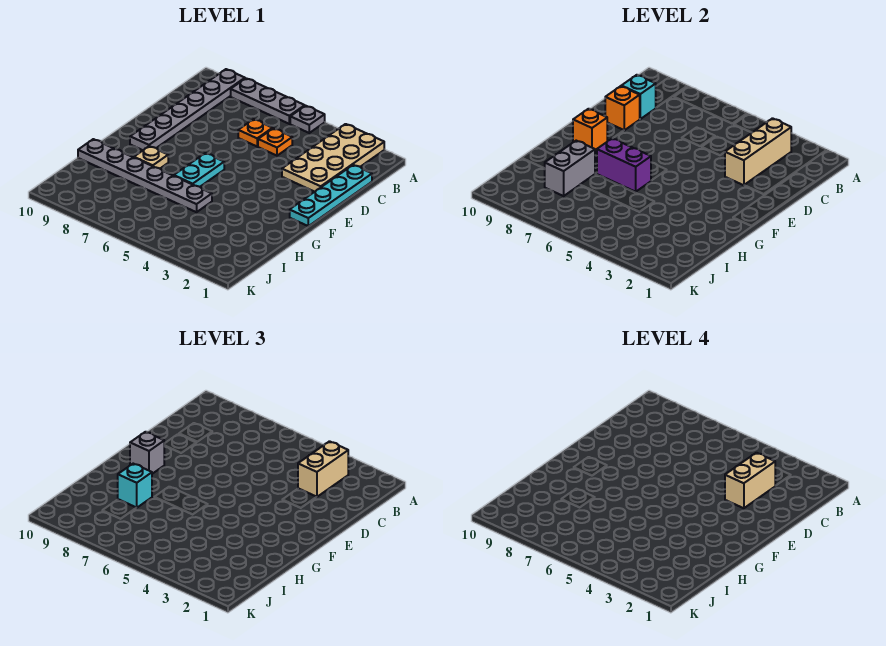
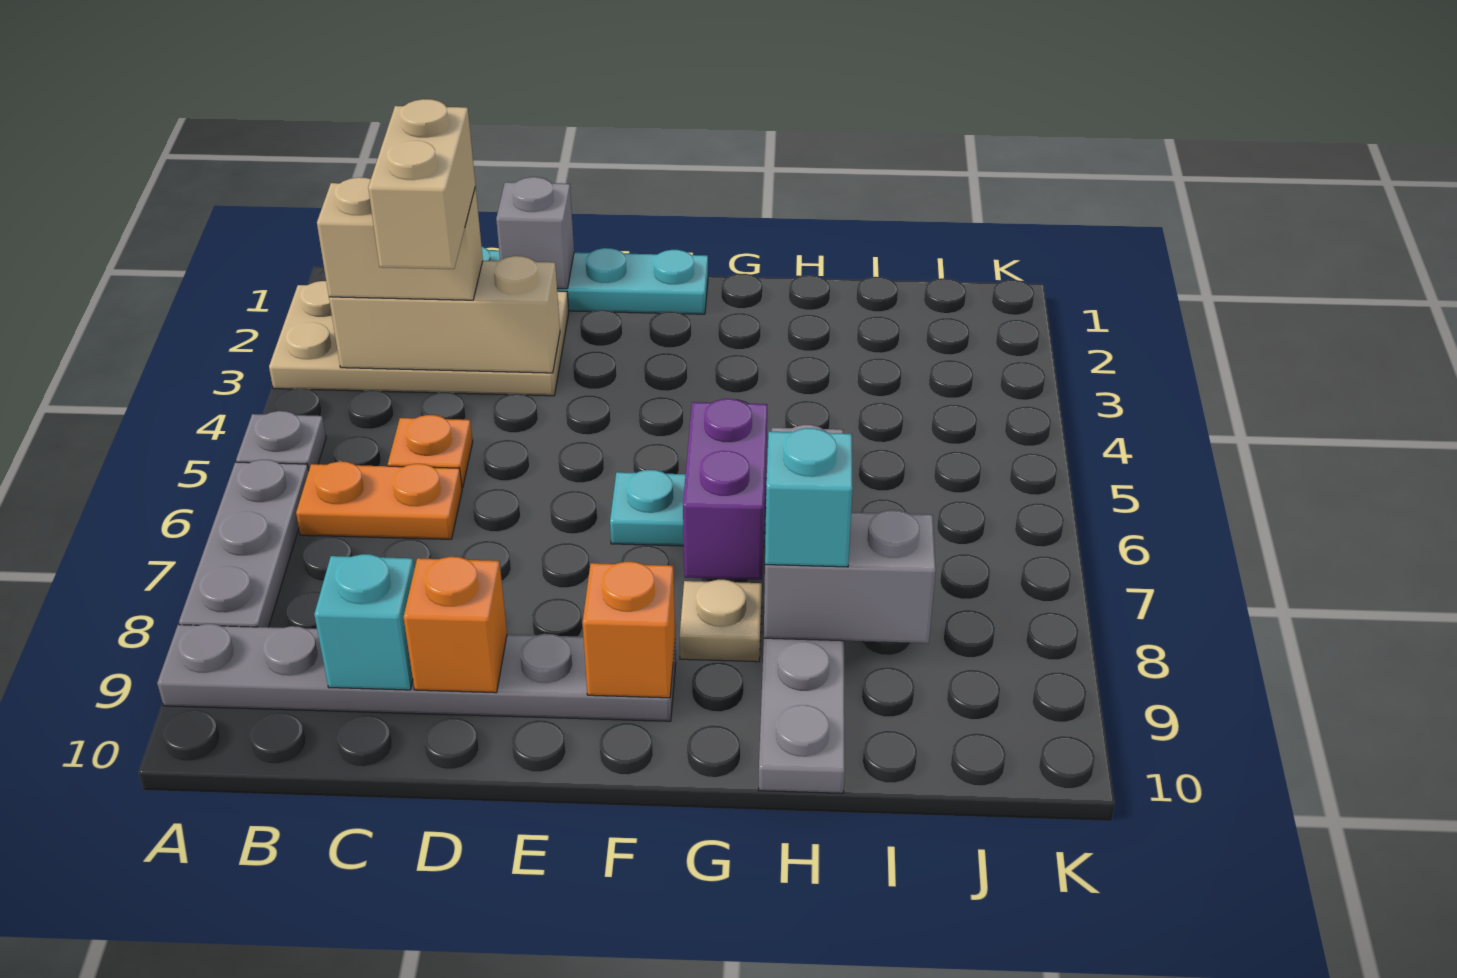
tan 1x2 brick [725,453,775,508] -> tan 1x2 brick turned to [368,99,475,269]
orange 1x1 plate [238,119,273,146] -> orange 1x2 plate [296,462,462,539]
grey 1x1 brick [130,432,165,474] -> grey 1x1 brick moved to [496,177,574,289]

